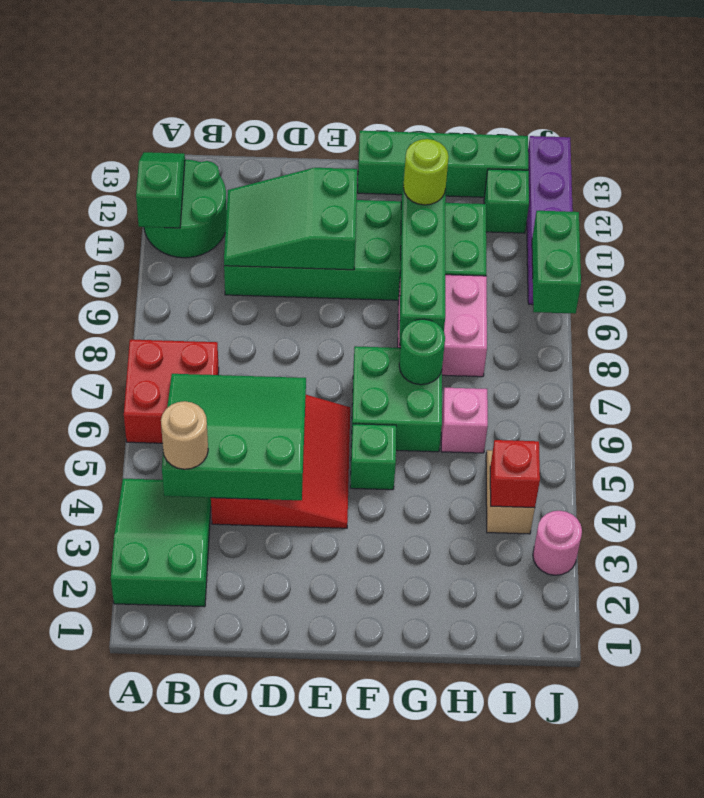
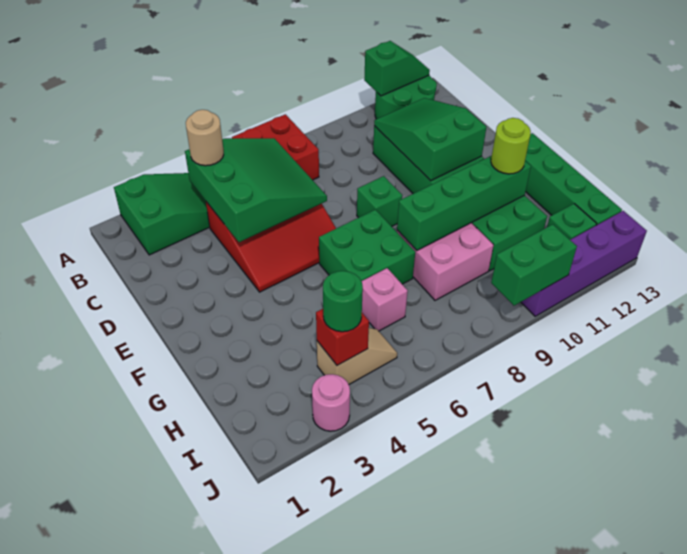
green 1x1 brick [350,424,396,490] -> green 1x1 brick moved to [357,176,402,226]
green 1x1 round brick [399,319,445,385] -> green 1x1 round brick moved to [323,271,363,332]

